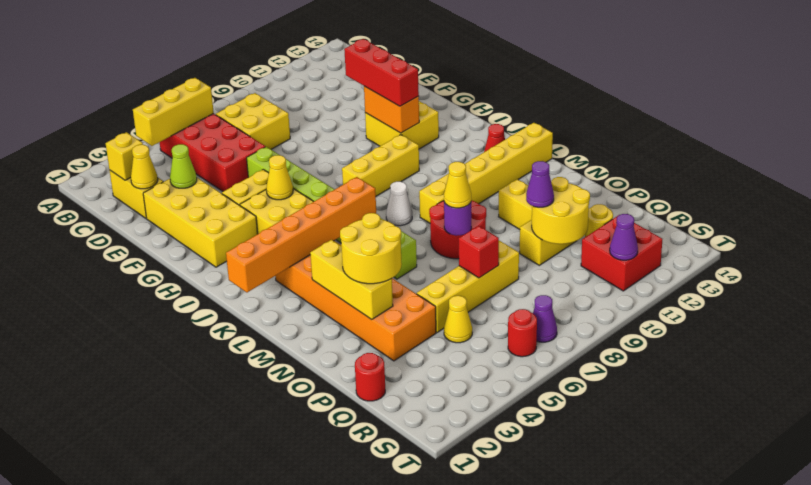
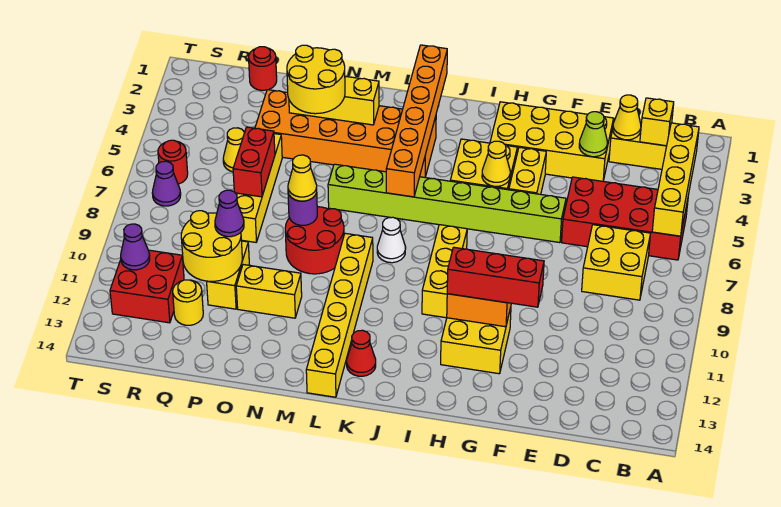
yellow 1x3 brick [133,78,214,146] -> yellow 1x4 brick [652,123,699,236]
red 1x1 brick [459,226,499,278] -> red 1x2 brick [233,127,275,197]

